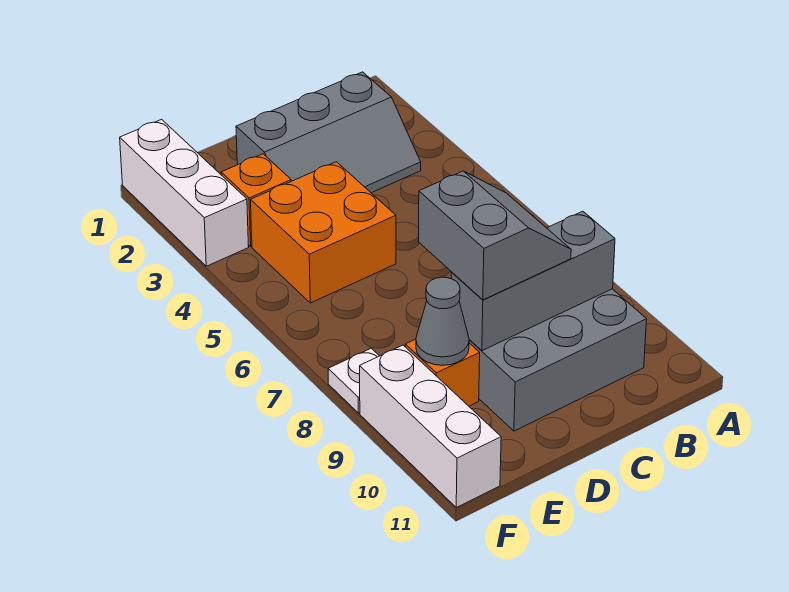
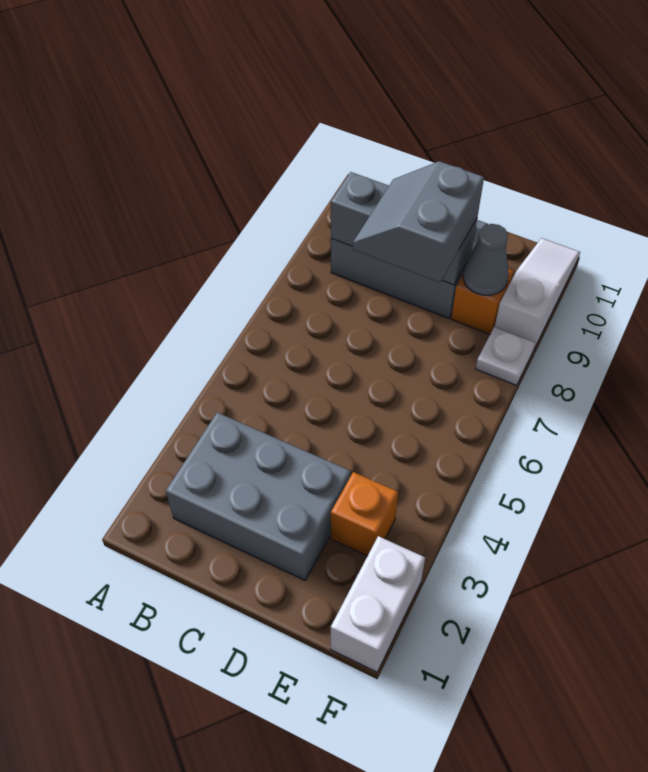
grey 2x3 slope [236,72,421,193] -> grey 2x3 brick [166,412,351,580]
orange 2x2 brick [251,162,396,303] -> none
white 1x3 brick [120,119,249,266] -> white 1x2 brick [331,536,425,672]
white 1x3 brick [360,345,501,507] -> white 1x3 slope [495,238,580,351]

